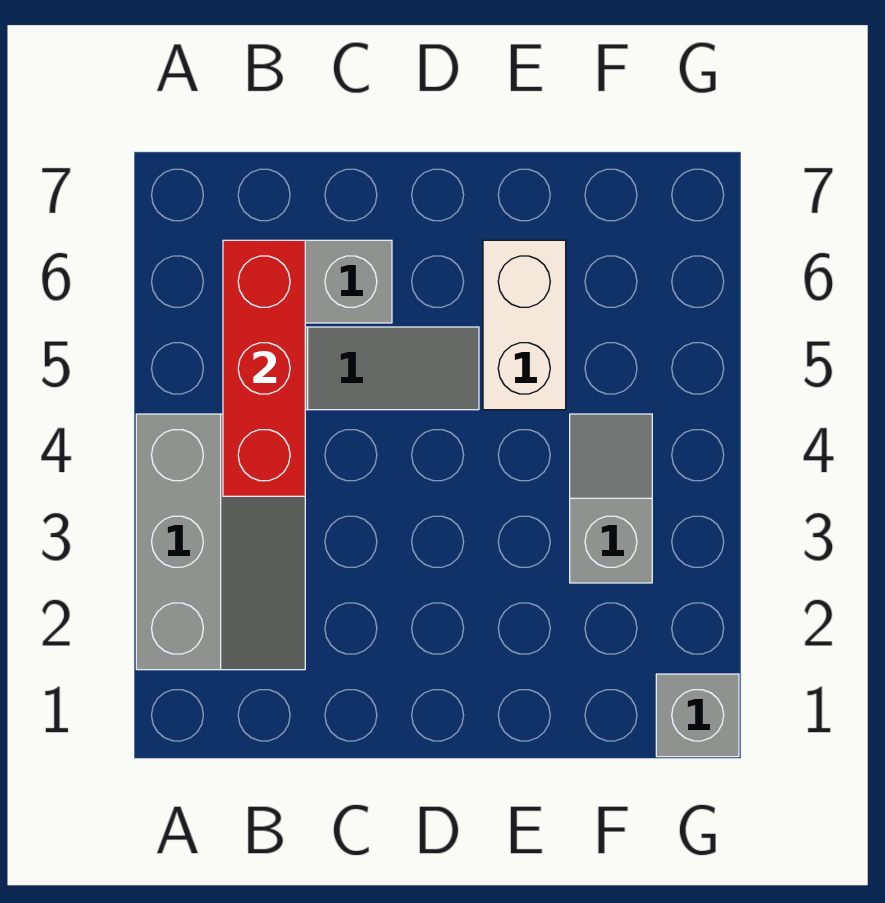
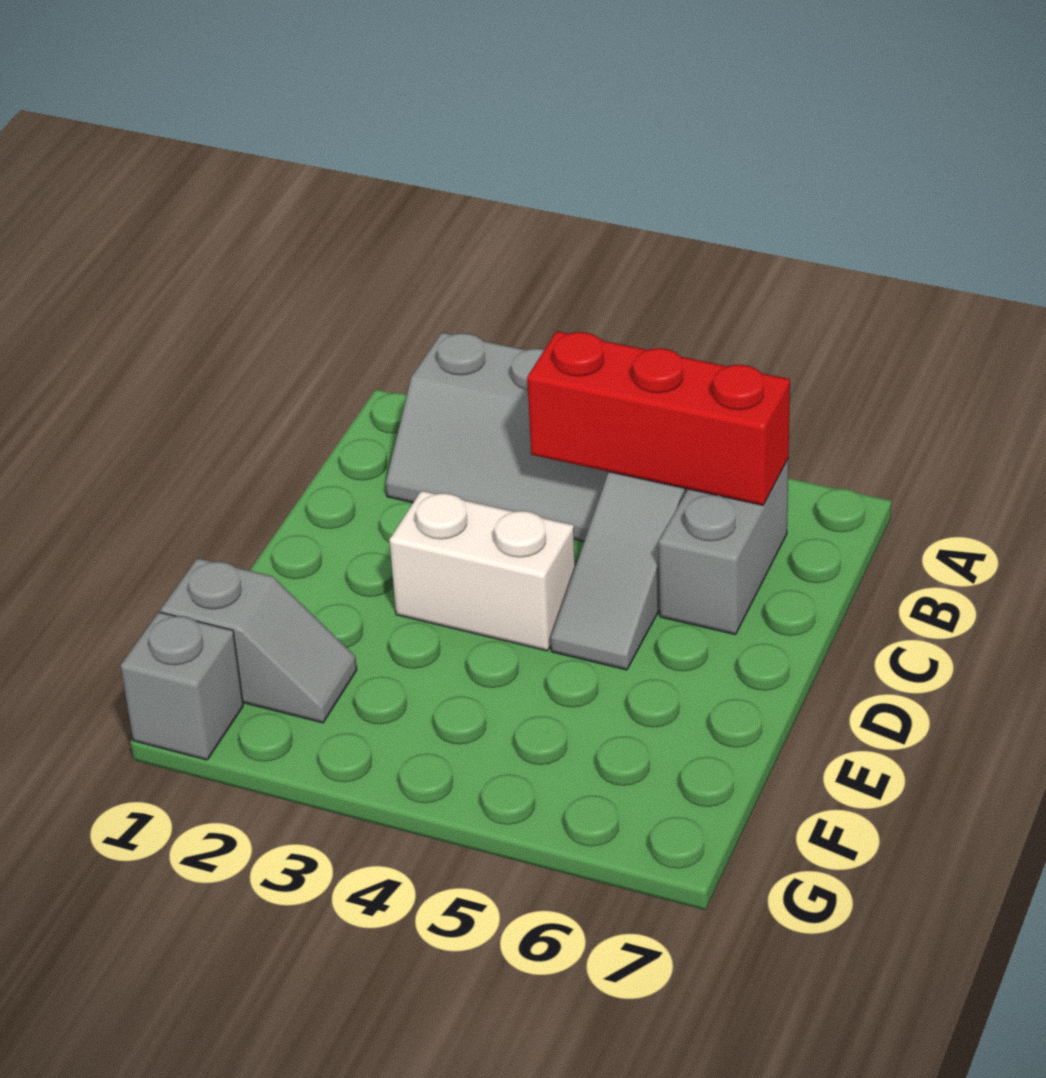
white 1x2 brick [483,240,566,410] -> white 1x2 brick moved to [389,491,575,651]
grey 1x2 slope [570,414,652,583] -> grey 1x2 slope moved to [161,558,357,723]

